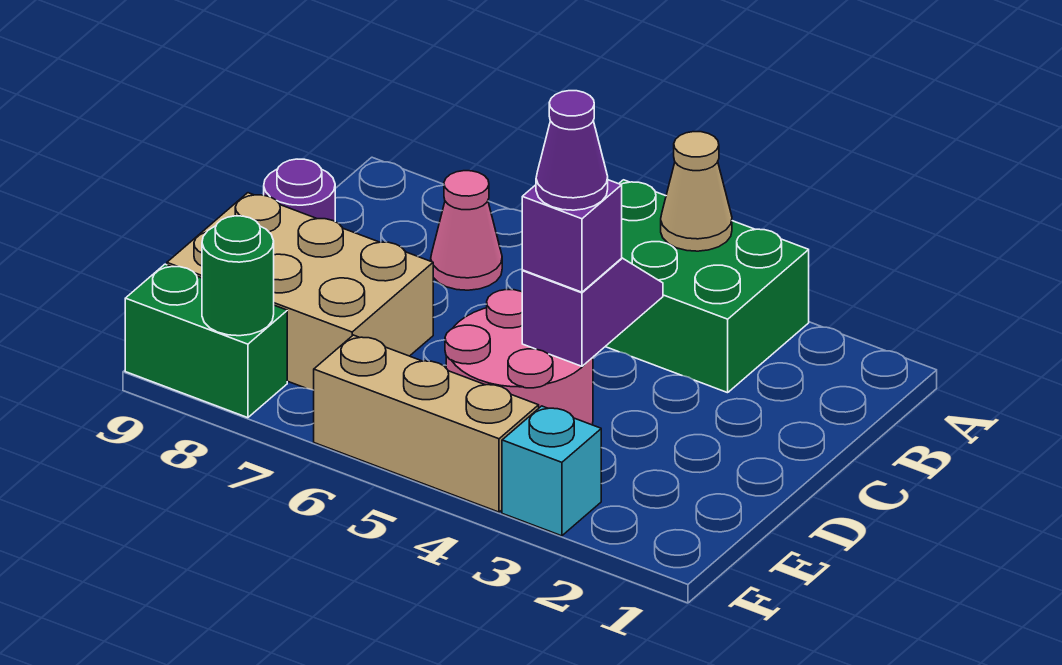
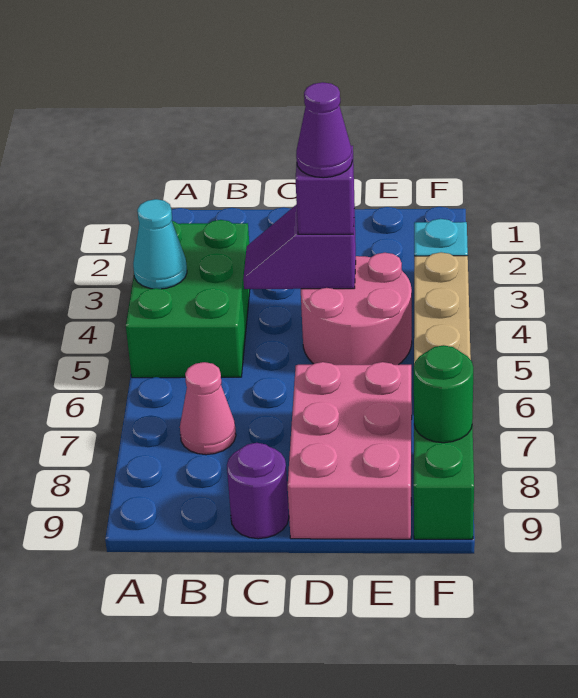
tan 1x1 cone [661,132,732,251] -> cyan 1x1 cone [133,199,187,289]
tan 2x3 brick [167,193,433,390] -> pink 2x3 brick [288,362,412,539]

